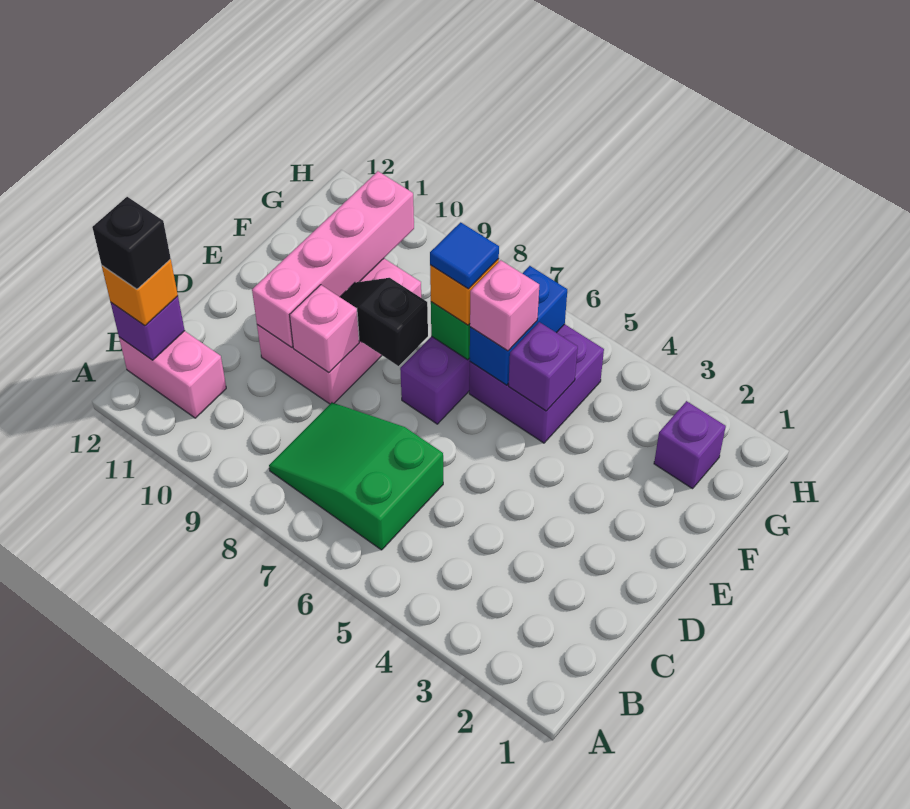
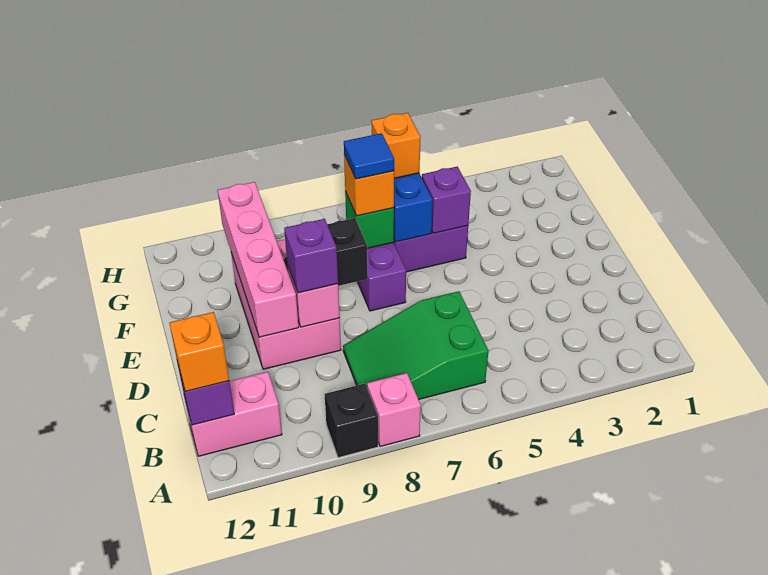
black 1x1 brick [92,197,171,289] -> black 1x1 brick moved to [325,384,378,458]
pink 1x1 brick [470,260,539,351] -> pink 1x1 brick moved to [367,373,421,447]
purple 1x1 brick [654,401,726,489] -> purple 1x1 brick moved to [284,219,338,293]
none -> orange 1x1 brick [371,113,420,178]

